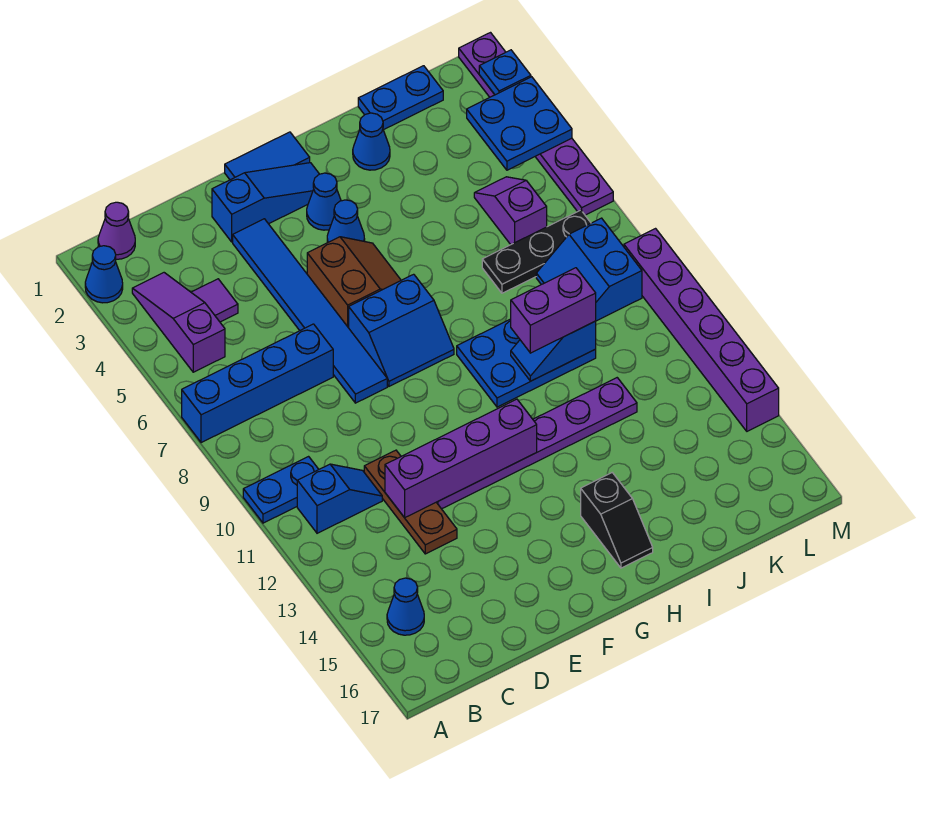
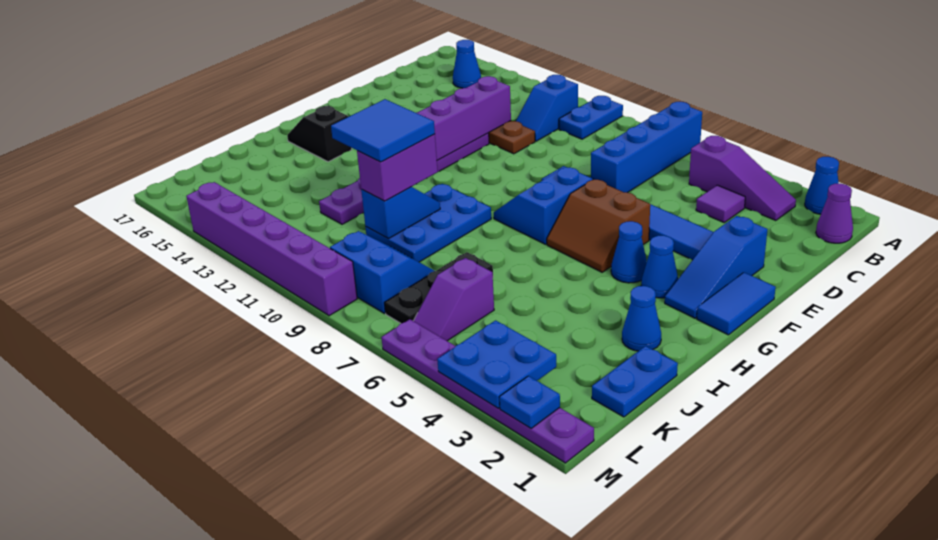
none -> blue 2x2 tile [331,99,435,162]
purple 1x2 slope [474,177,547,245] -> purple 1x2 slope turned to [413,258,494,341]

